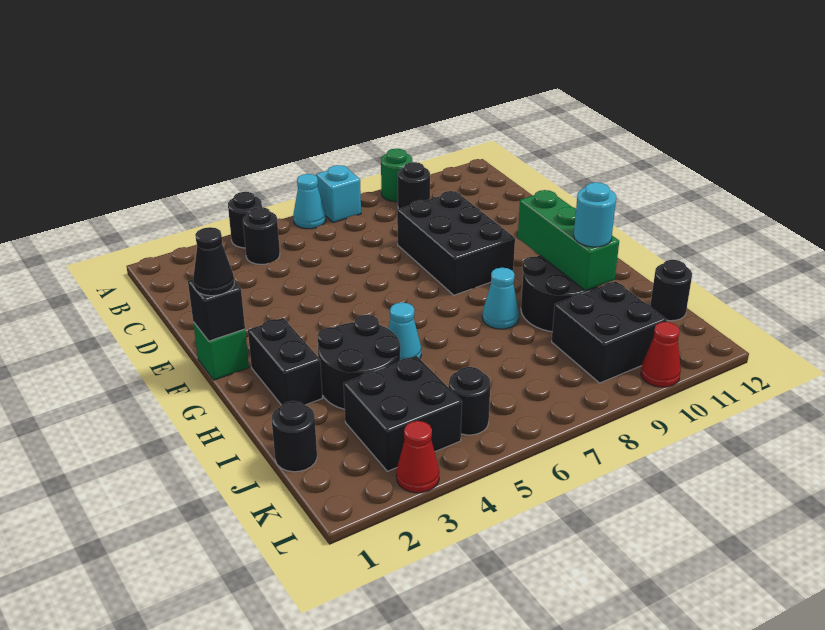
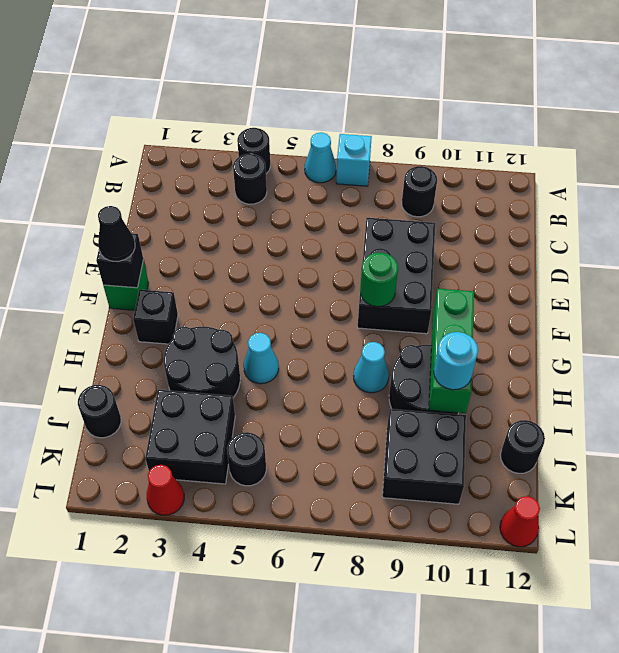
green 1x1 round brick [381,149,412,202] -> green 1x1 round brick moved to [360,253,398,307]
black 1x2 brick [248,318,322,405] -> black 1x1 brick [133,290,178,344]
red 1x1 cone [641,322,681,387] -> red 1x1 cone moved to [500,496,540,547]

